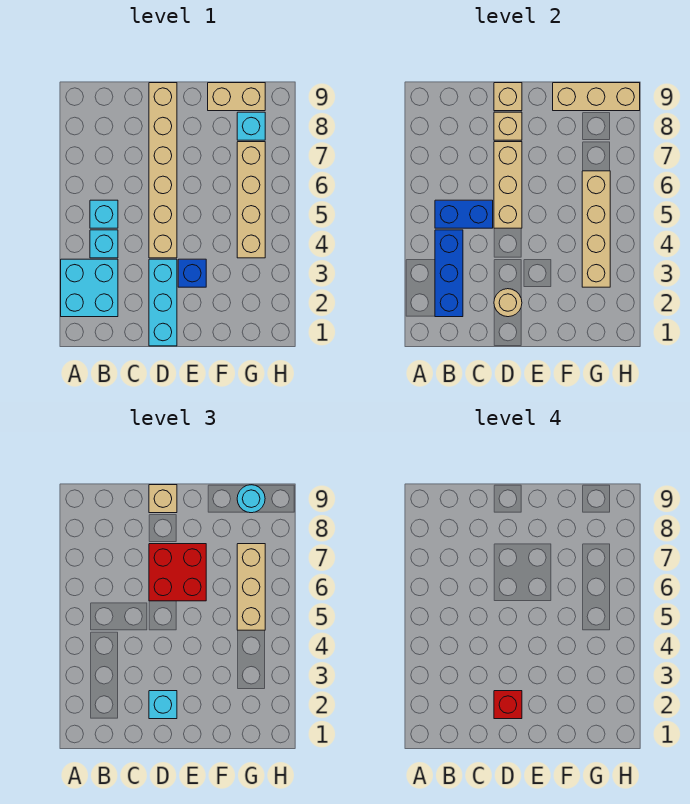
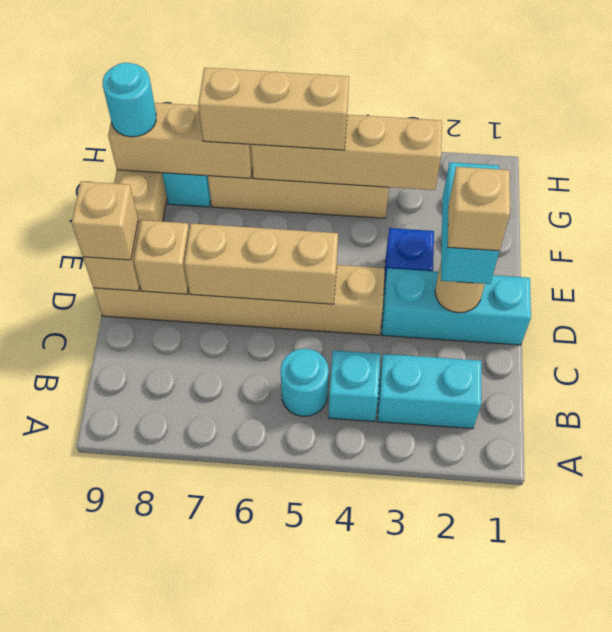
cyan 2x2 brick [61,259,118,317] -> cyan 1x2 brick [377,354,481,429]
blue 1x3 brick [435,230,463,317] -> none
cyan 1x1 brick [90,200,118,228] -> cyan 1x1 round brick [281,349,329,416]
blue 1x2 brick [435,200,493,228] -> none
cyan 1x1 brick [149,691,177,719] -> cyan 1x2 brick [441,162,500,284]
red 1x1 brick [494,691,522,719] -> tan 1x1 brick [448,167,510,251]
red 2x2 brick [149,544,206,601] -> none
tan 1x3 brick [553,83,640,111] -> tan 1x3 brick turned to [108,103,252,178]

